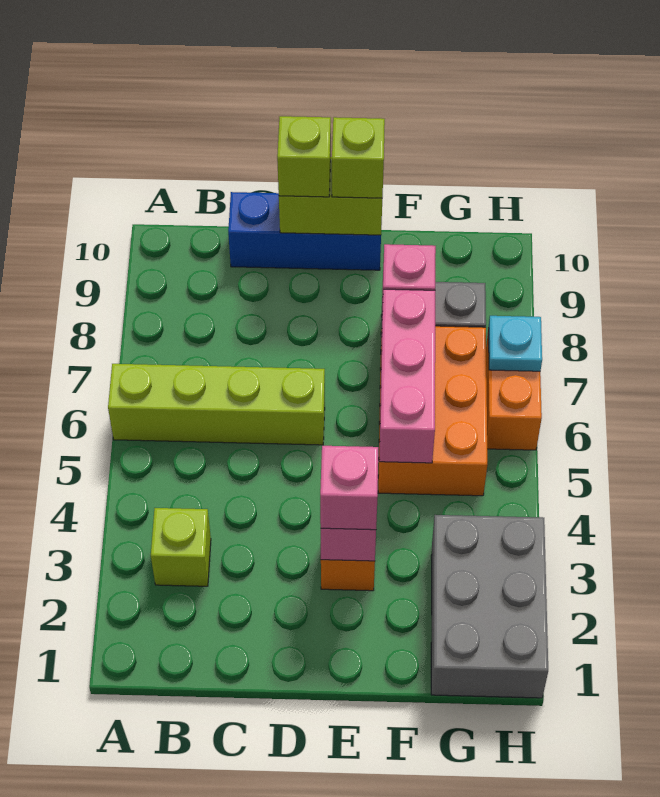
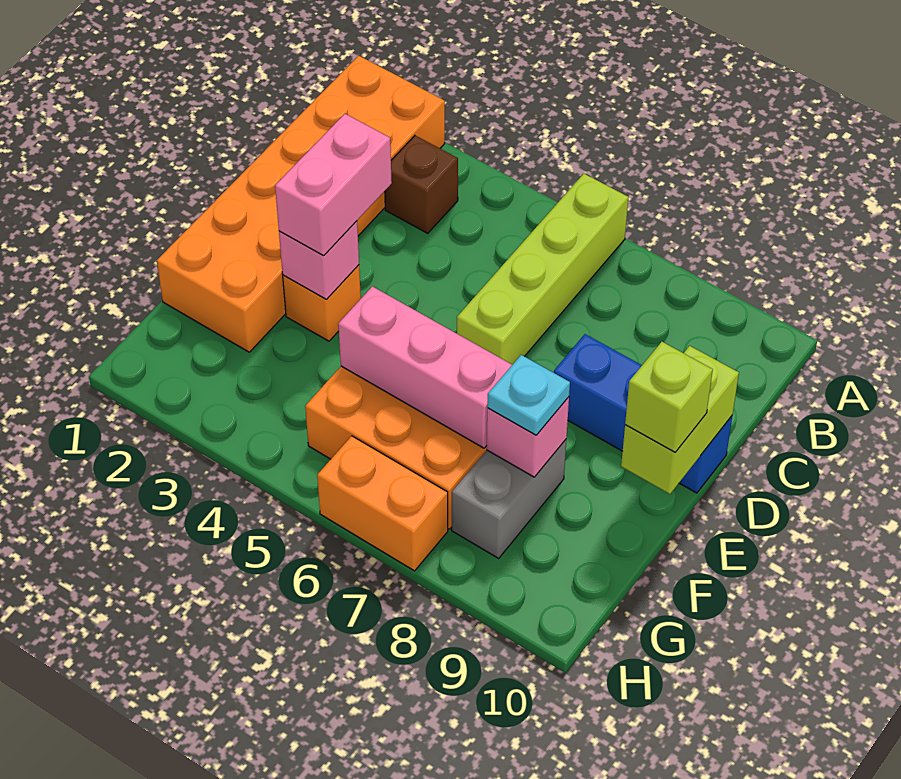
none -> orange 2x6 brick [157,56,445,352]
lime 1x1 brick [151,508,211,586] -> brown 1x1 brick [385,136,458,233]
blue 1x3 brick [228,192,381,270] -> blue 1x3 brick turned to [554,334,732,493]
lime 1x1 brick [277,116,331,197] -> none
pink 1x1 brick [320,446,378,530] -> pink 1x2 brick [275,114,392,256]
grey 2x3 brick [431,515,548,698] -> none
cyan 1x1 plate [488,316,542,371] -> cyan 1x1 plate moved to [487,355,570,435]

